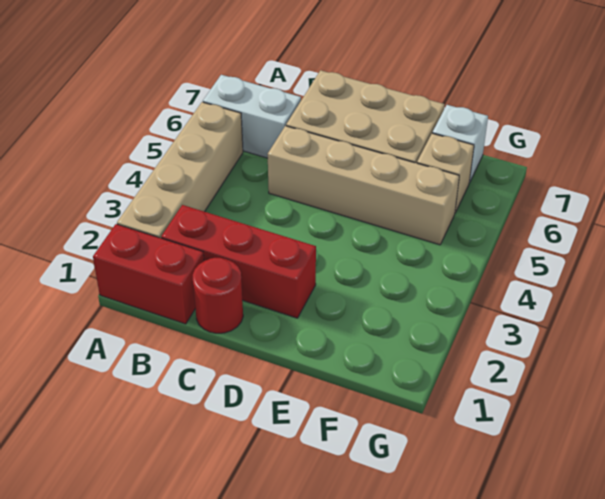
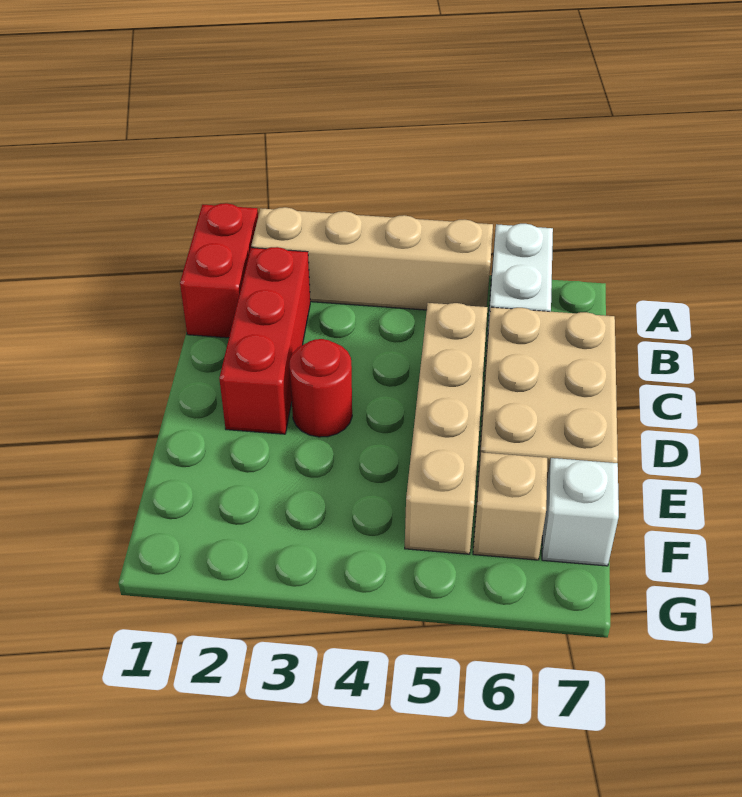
red 1x1 round brick [193,258,243,333] -> red 1x1 round brick moved to [290,339,352,437]

